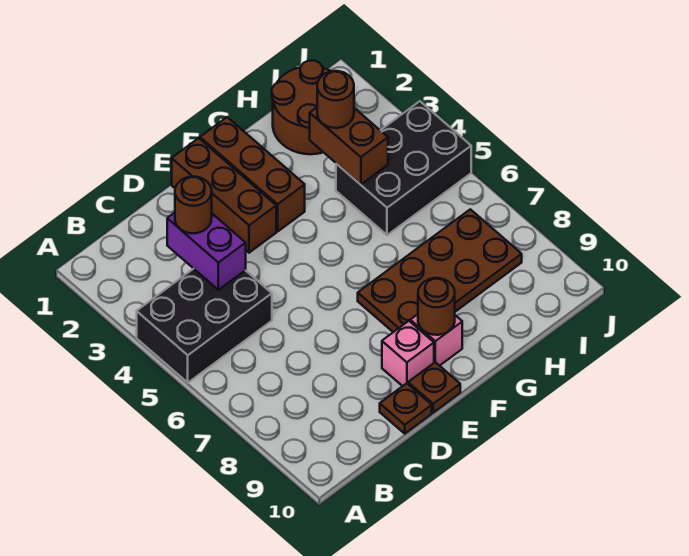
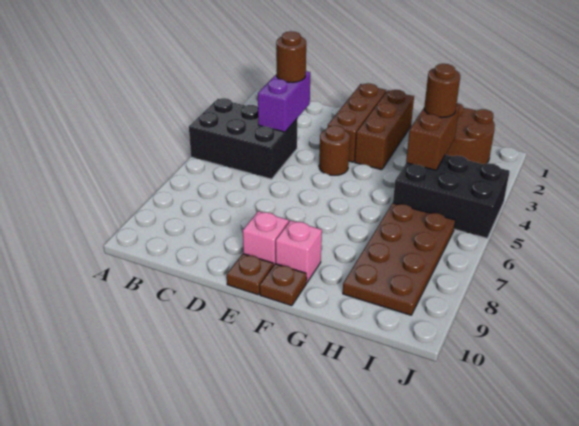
brown 1x1 plate [380,383,432,433] -> brown 1x1 plate moved to [260,264,307,306]
brown 2x4 plate [358,209,522,332] -> brown 2x4 plate turned to [343,203,455,315]
brown 1x1 round brick [418,278,455,335] -> brown 1x1 round brick moved to [319,126,350,175]

